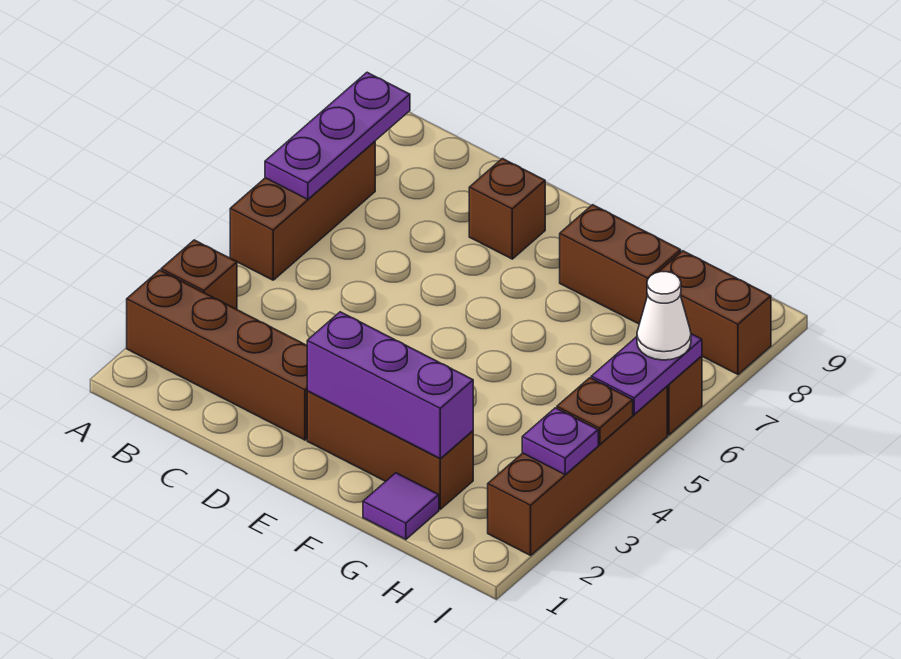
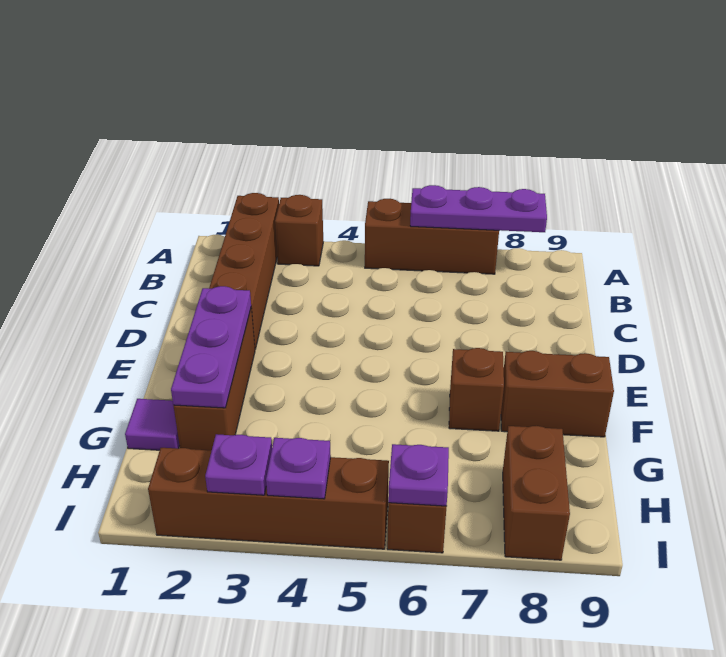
brown 1x1 brick [469,159,545,259] -> brown 1x1 brick moved to [449,348,504,431]
purple 1x3 brick [307,312,473,459] -> purple 1x3 plate [171,286,251,408]
brown 1x2 brick [560,205,681,324] -> brown 1x2 brick turned to [501,351,614,437]
brown 1x1 plate [557,378,633,444] -> purple 1x1 plate [266,438,331,499]
purple 1x2 plate [591,334,702,414] -> purple 1x1 plate [388,444,449,506]
white 1x1 cone [637,272,691,360] -> none

